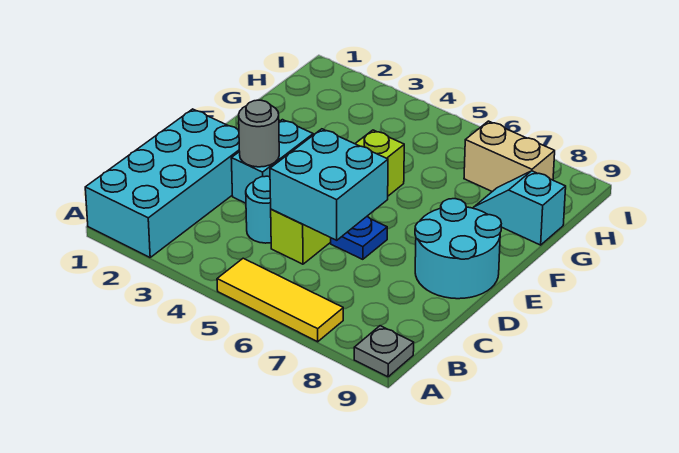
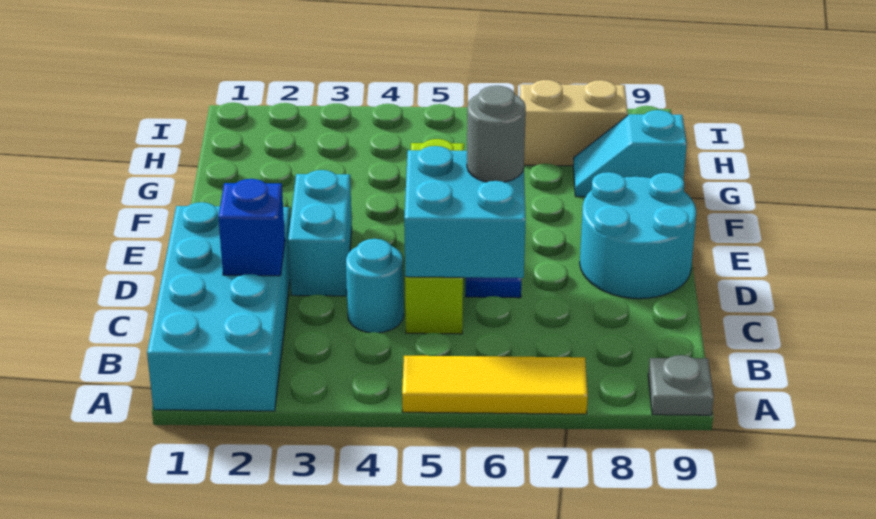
none -> blue 1x1 brick [218,179,285,276]
grey 1x1 round brick [239,100,279,167] -> grey 1x1 round brick moved to [467,86,526,182]

